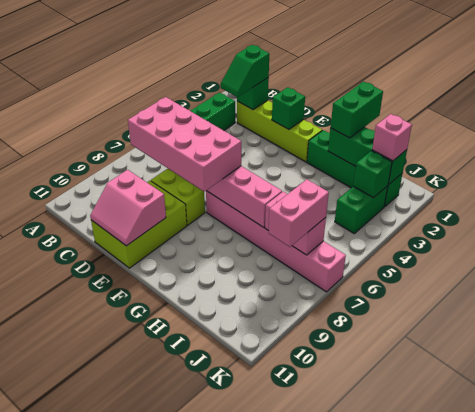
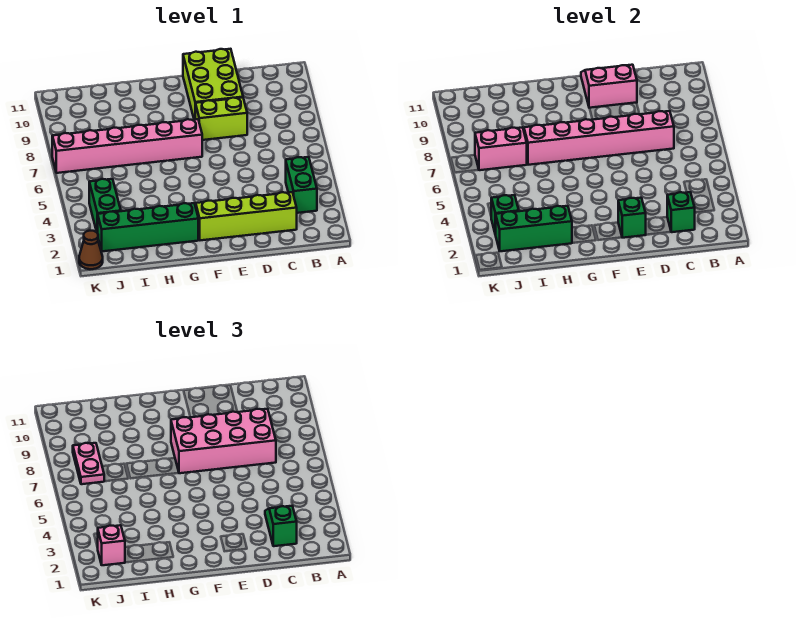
green 1x2 brick [331,82,383,138] -> none
pink 1x2 brick [269,179,329,247] -> pink 1x2 plate [73,443,104,484]
none -> brown 1x1 cone [79,231,103,269]

